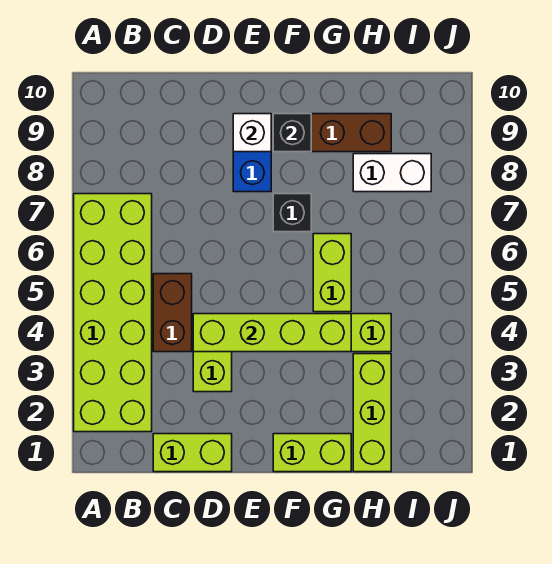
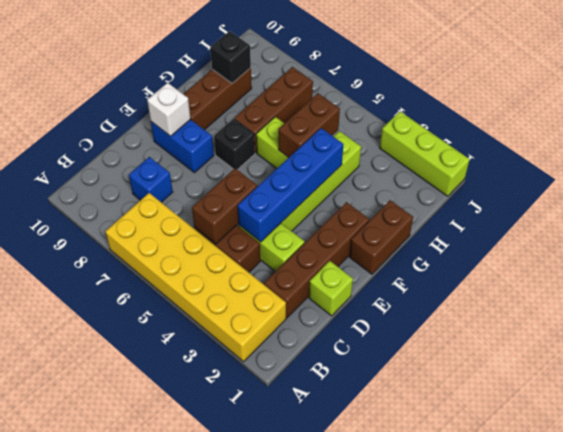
lime 2x6 brick [74,194,152,432] -> yellow 2x6 brick [105,193,286,362]
lime 1x2 brick [153,434,232,472] -> lime 1x1 brick [309,261,353,316]
none -> brown 1x4 brick [264,202,369,318]
none -> brown 1x2 brick [192,169,257,244]
none -> blue 1x1 brick [129,157,173,202]
lime 1x4 brick [193,314,351,352] -> blue 1x4 brick [238,128,343,242]
lime 1x2 brick [273,434,351,472] -> brown 1x2 brick [349,200,413,274]
black 1x1 brick [273,114,311,152] -> black 1x1 brick moved to [210,31,251,83]
none -> brown 1x2 brick [278,93,340,158]
none -> brown 1x3 brick [235,67,313,153]
lime 1x3 brick [353,354,391,472] -> lime 1x3 brick moved to [380,112,470,196]
white 1x2 brick [353,154,431,192] -> none

